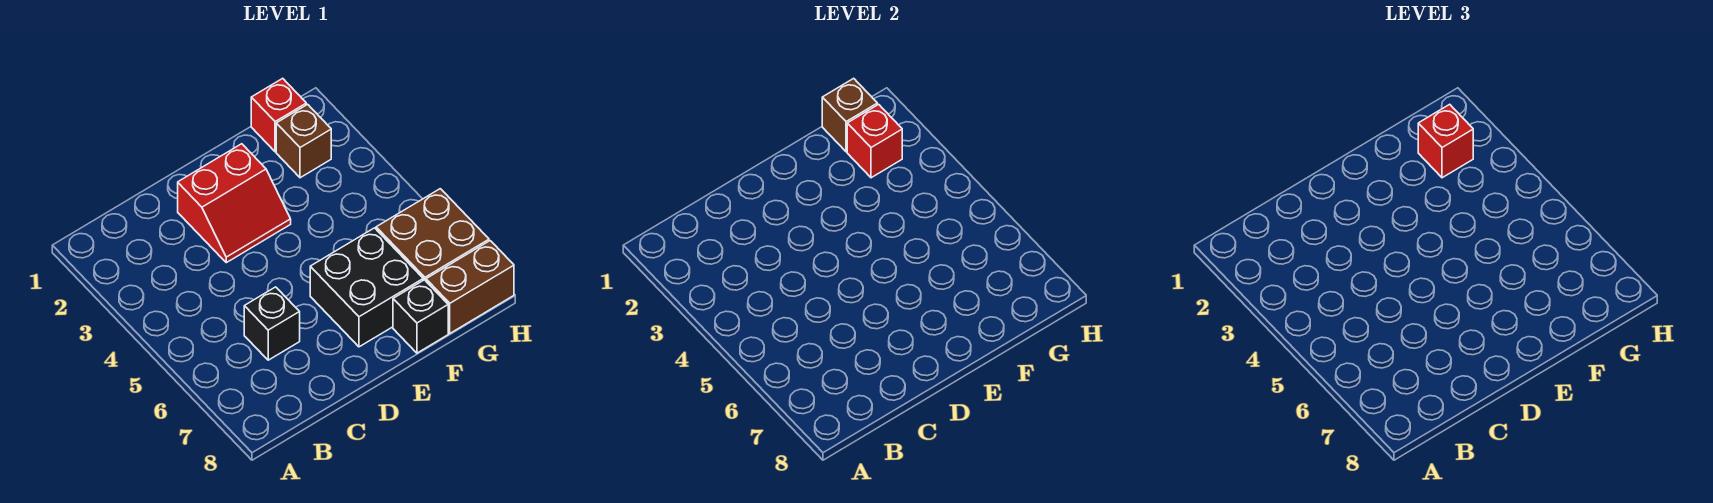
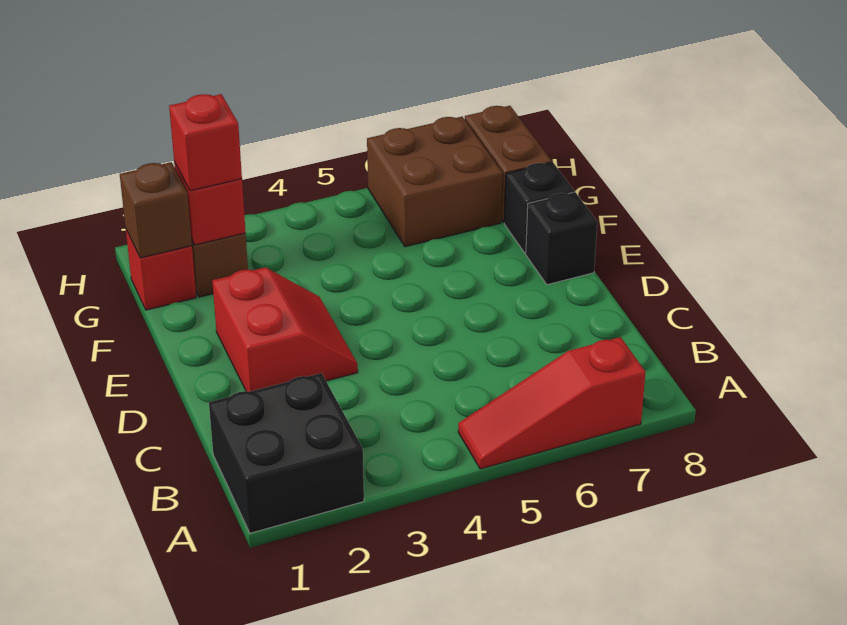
none -> red 1x3 slope [458,337,646,469]
black 1x1 brick [244,287,300,360] -> black 1x1 brick moved to [526,192,597,285]
black 2x2 brick [310,228,423,347] -> black 2x2 brick moved to [209,373,364,533]

